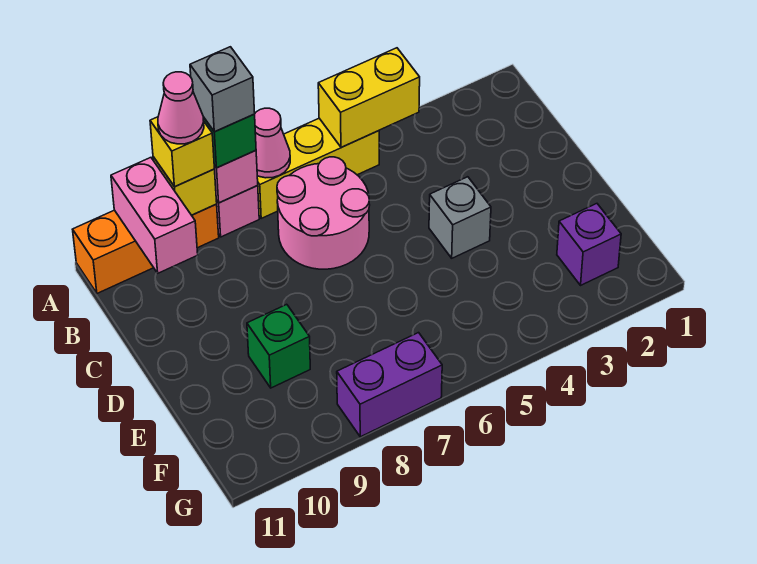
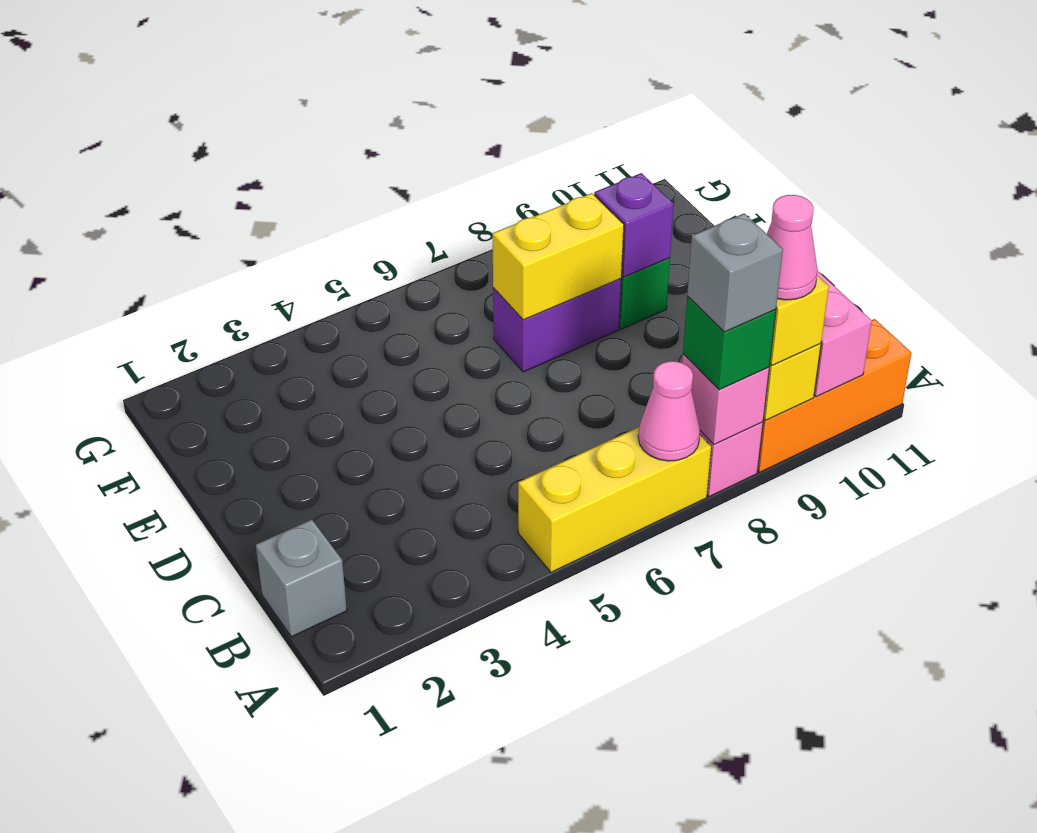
yellow 1x2 brick [318,48,420,147] -> yellow 1x2 brick moved to [493,193,624,320]
pink 2x2 round brick [277,157,370,269] -> none
grey 1x1 brick [429,177,491,258] -> grey 1x1 brick moved to [256,519,347,637]
purple 1x1 brick [557,204,621,285] -> purple 1x1 brick moved to [594,173,674,277]
purple 1x2 brick [337,333,442,437] -> purple 1x2 brick moved to [493,279,621,372]

